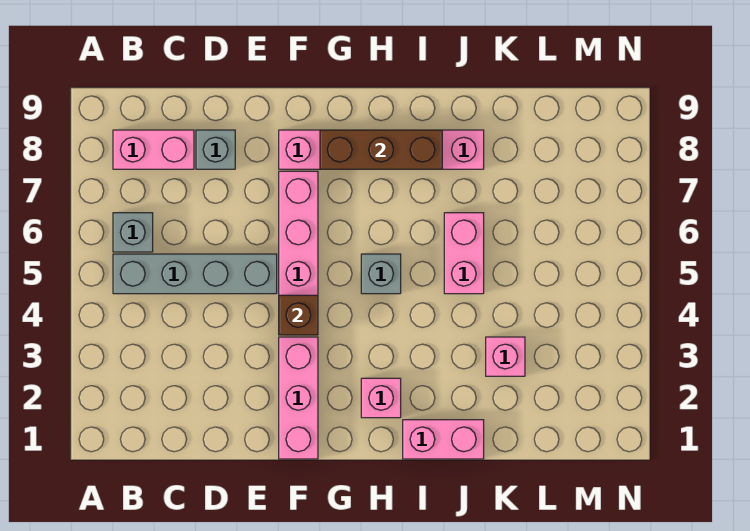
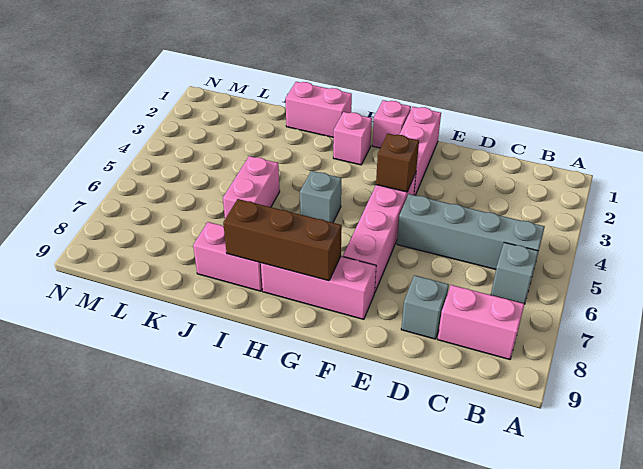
pink 1x1 brick [486,337,525,376] -> pink 1x1 brick moved to [372,100,411,148]

